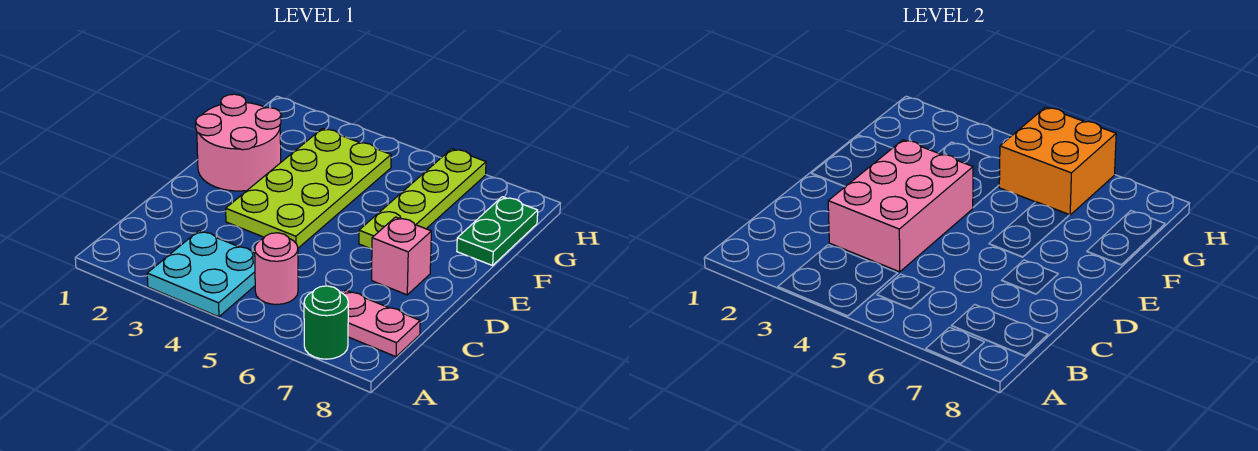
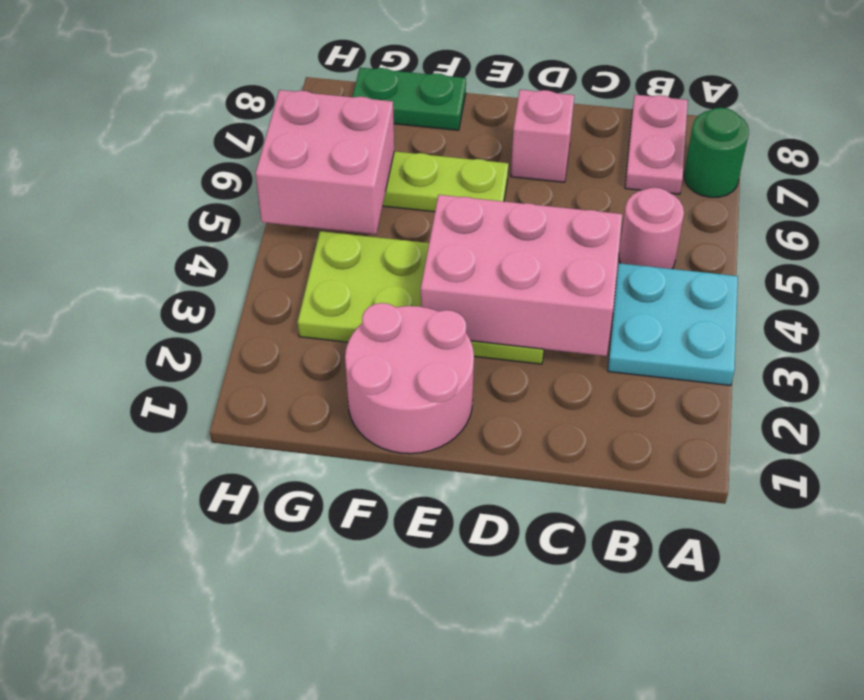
orange 2x2 brick [999,107,1116,215] -> pink 2x2 brick [255,90,394,235]

